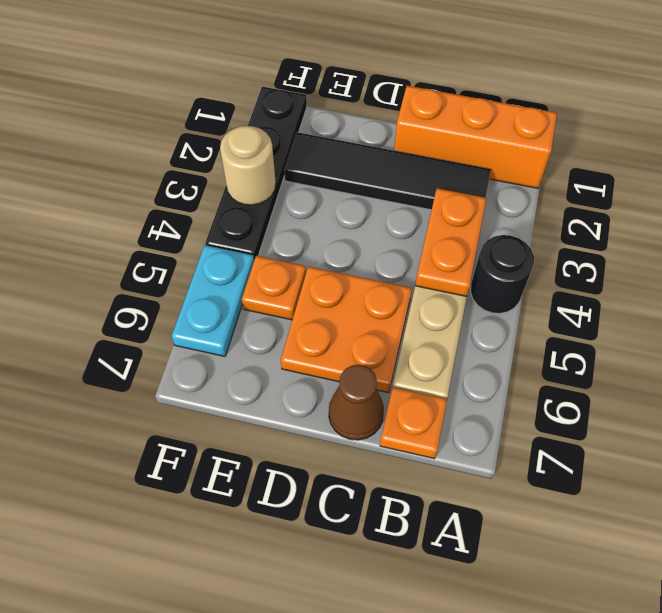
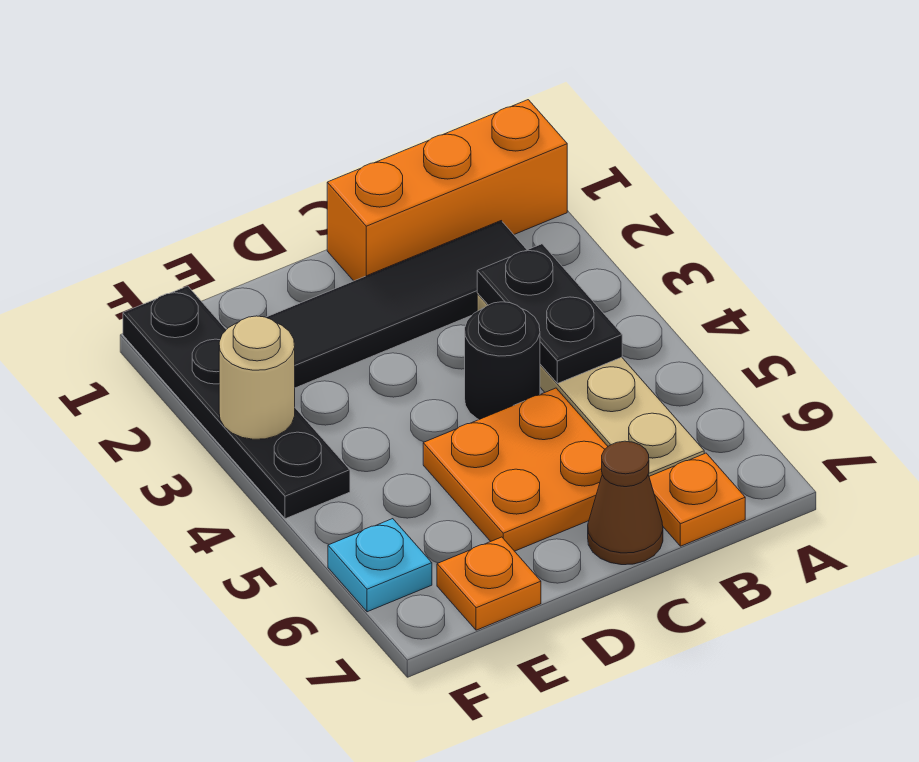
black 1x1 round brick [471,235,534,313] -> black 1x1 round brick moved to [465,302,540,419]
orange 1x2 plate [415,188,486,297] -> black 1x2 plate [477,244,622,384]
orange 1x1 plate [242,256,306,320] -> orange 1x1 plate moved to [437,537,541,630]
cyan 1x2 plate [172,245,254,356] -> cyan 1x1 plate [328,519,432,612]

